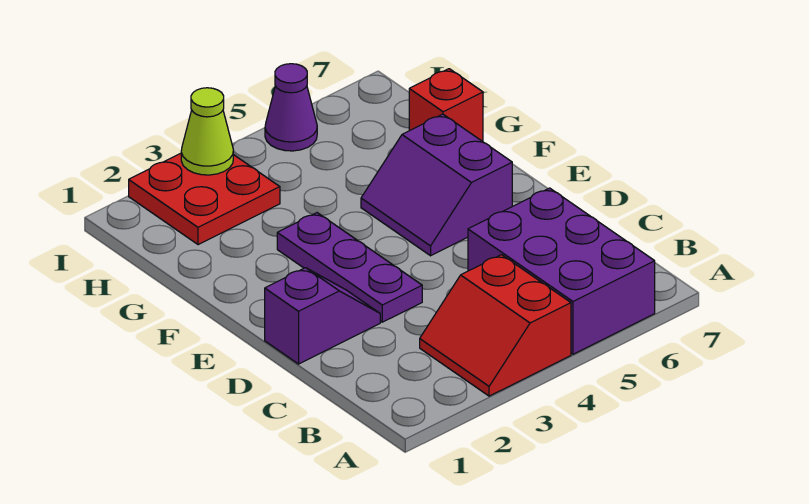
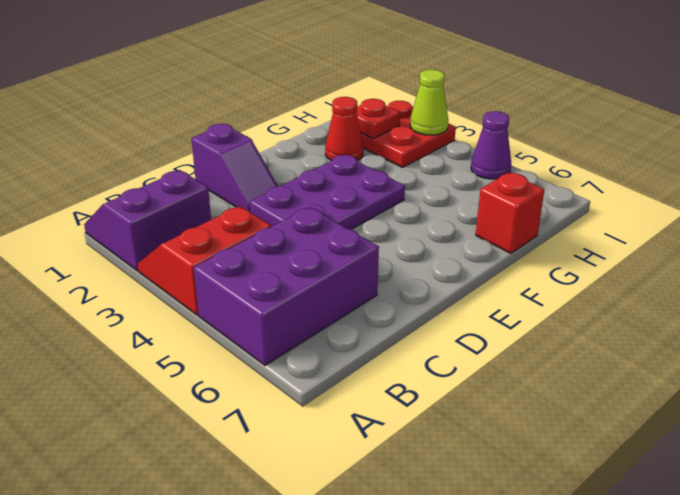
purple 1x3 plate [277,213,422,322] -> purple 2x3 plate [250,155,405,229]
purple 2x2 slope [361,114,512,256] -> purple 2x2 slope moved to [84,170,211,271]
none -> red 1x1 cone [325,97,364,161]
none -> red 1x1 plate [357,99,400,138]

